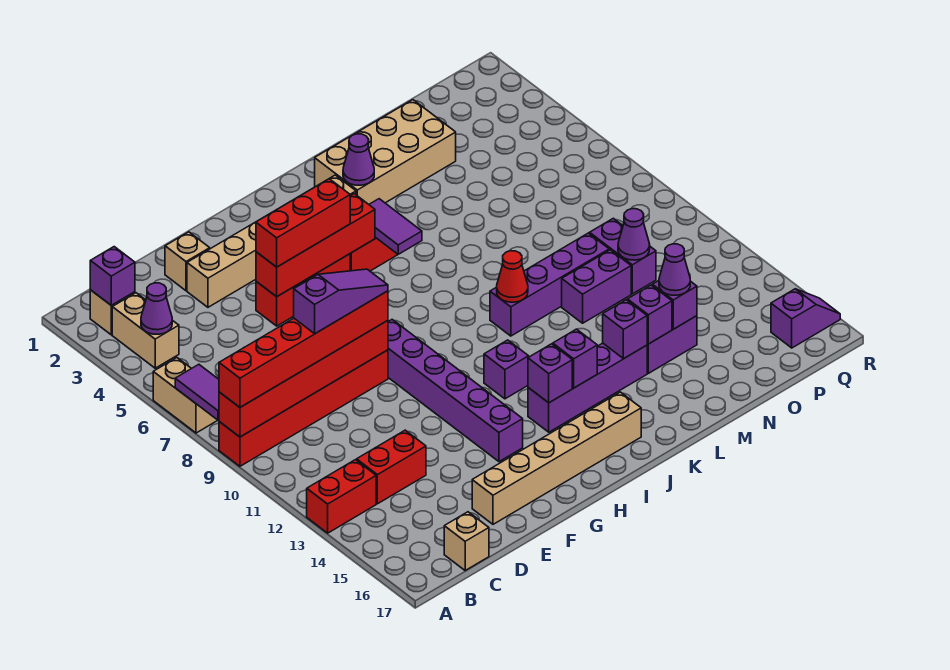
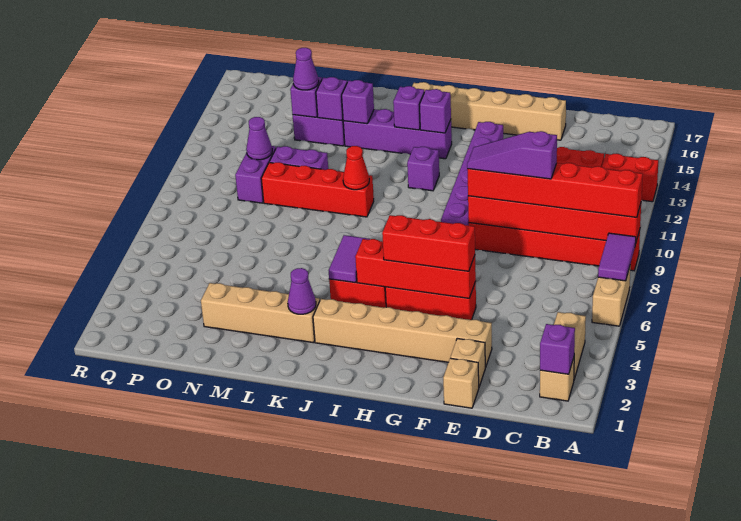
purple 1x1 cone [141,283,172,334] -> none
tan 1x1 brick [444,512,489,570] -> tan 1x1 brick moved to [443,358,479,408]
tan 2x4 brick [315,100,456,204] -> tan 1x4 brick [201,283,320,343]
purple 1x4 brick [490,233,609,336] -> red 1x4 brick [261,162,374,217]
purple 1x2 slope [771,289,840,348] -> none

